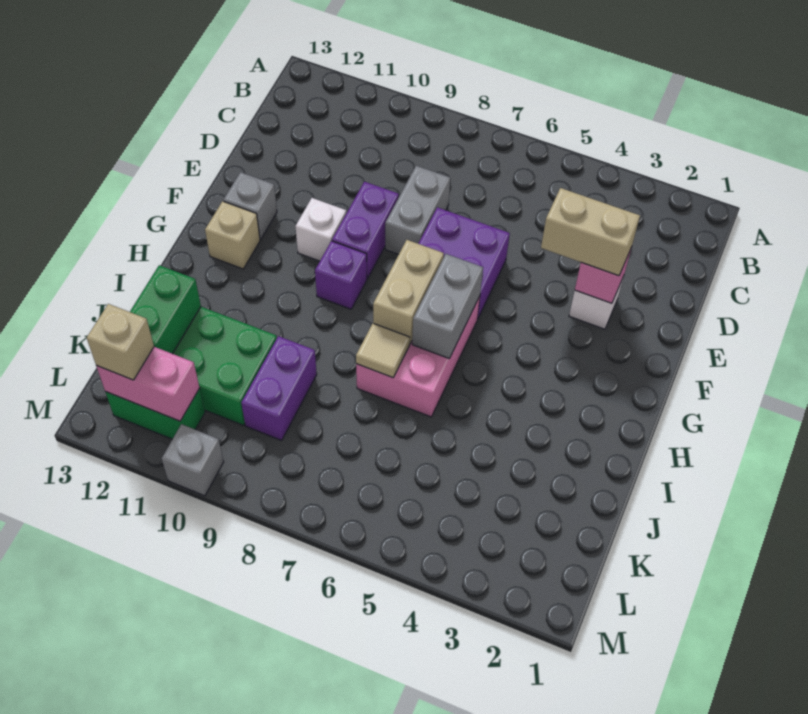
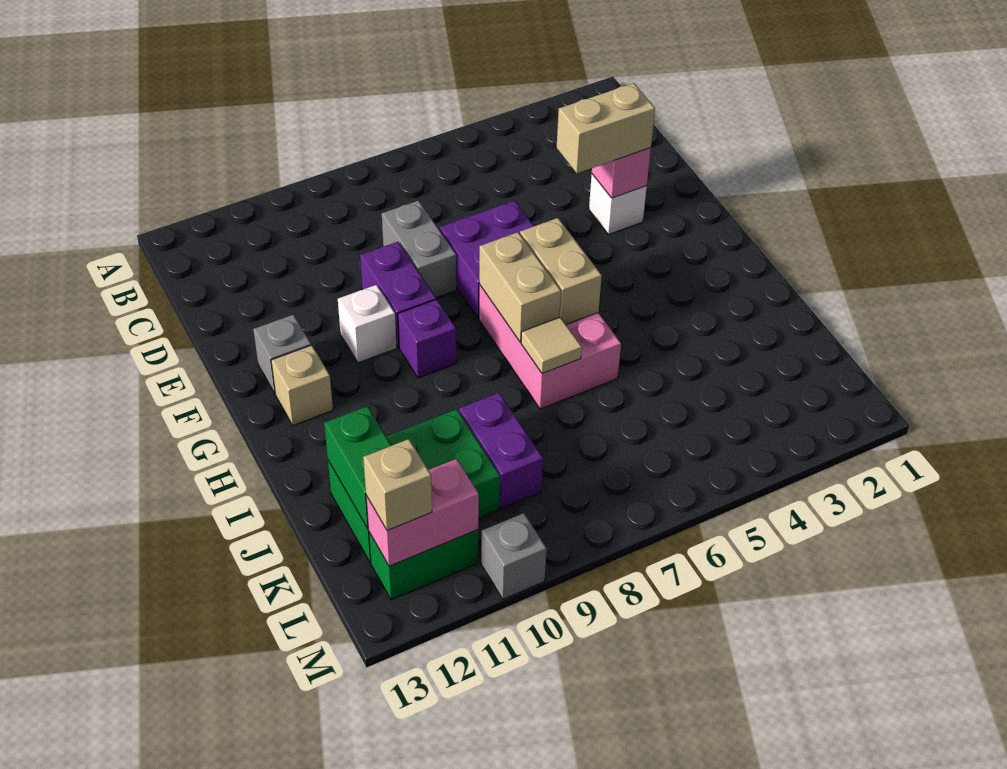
grey 1x2 brick [412,254,483,359] -> tan 1x2 brick [520,218,602,325]

